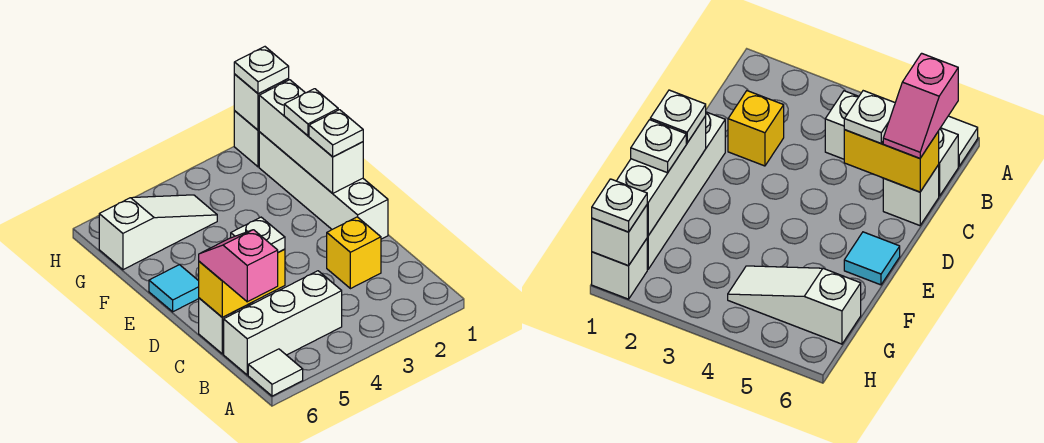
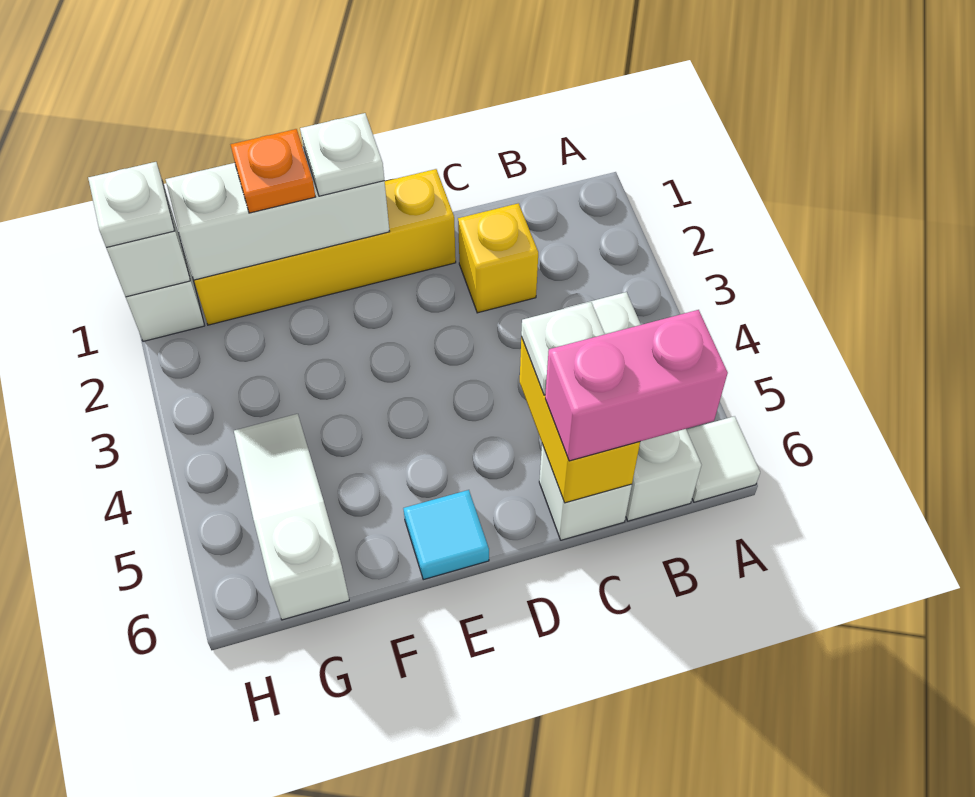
pink 1x2 slope [199,230,278,302] -> pink 1x2 brick [545,310,728,461]
white 1x4 brick [259,132,388,239] -> yellow 1x4 brick [194,169,456,325]
white 1x1 plate [284,89,338,136] -> orange 1x1 plate [231,129,315,213]

